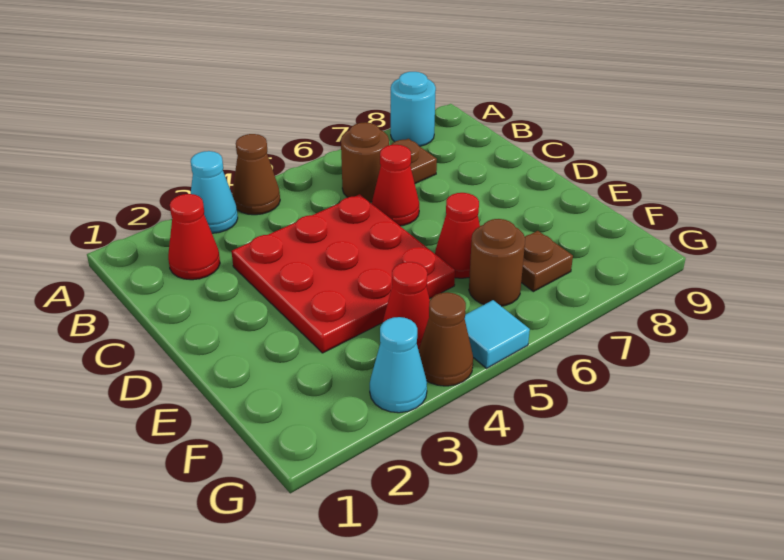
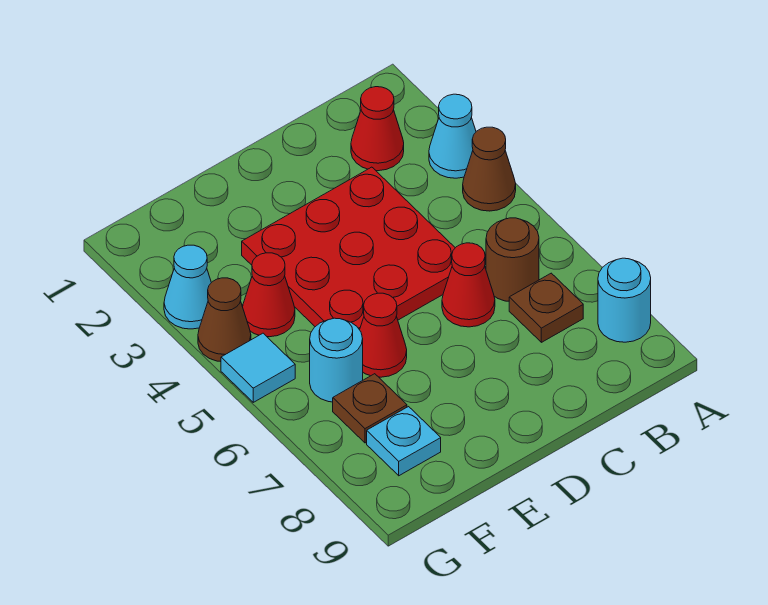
brown 1x1 round brick [469,219,525,306] -> cyan 1x1 round brick [310,318,363,402]
none -> cyan 1x1 plate [367,407,441,476]

